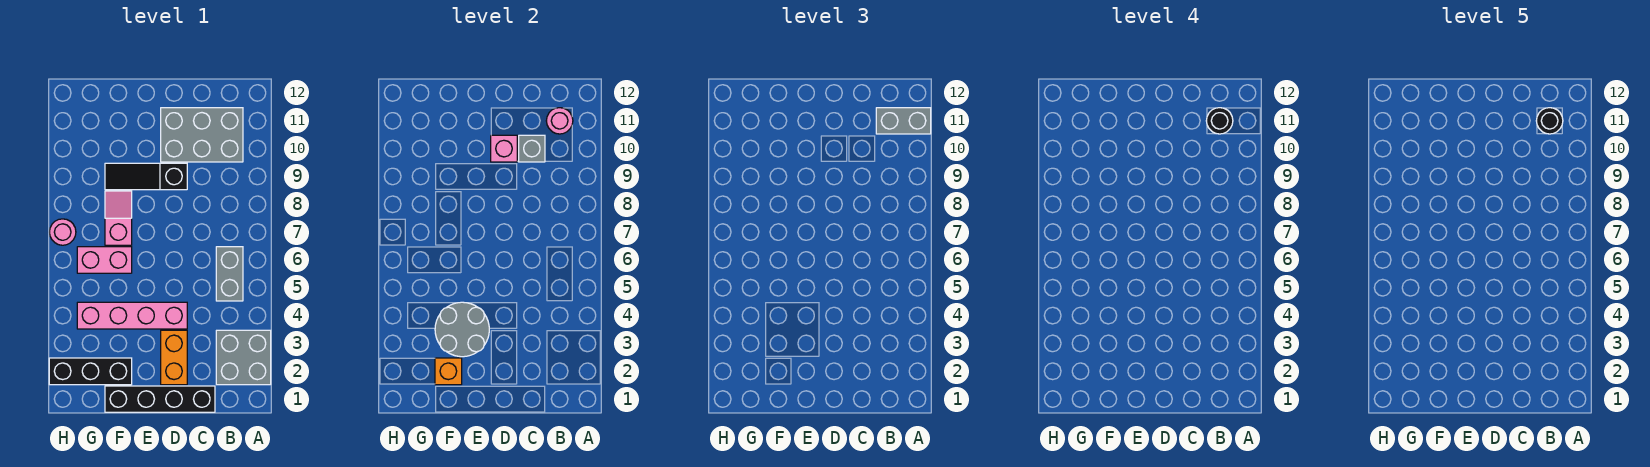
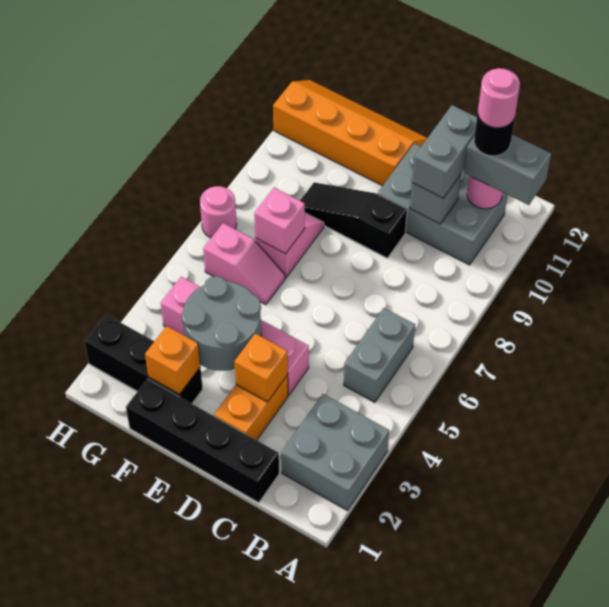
black 1x1 round brick [1536,108,1563,134] -> pink 1x1 round brick [478,68,520,128]
none -> grey 1x2 brick [412,105,477,198]
none -> orange 1x1 brick [234,333,288,402]
pink 1x1 brick [491,135,517,162] -> pink 1x1 brick moved to [254,188,305,254]
none -> orange 2x4 slope [273,80,427,186]
pink 1x2 brick [77,247,132,273] -> pink 1x2 slope [203,223,285,305]

